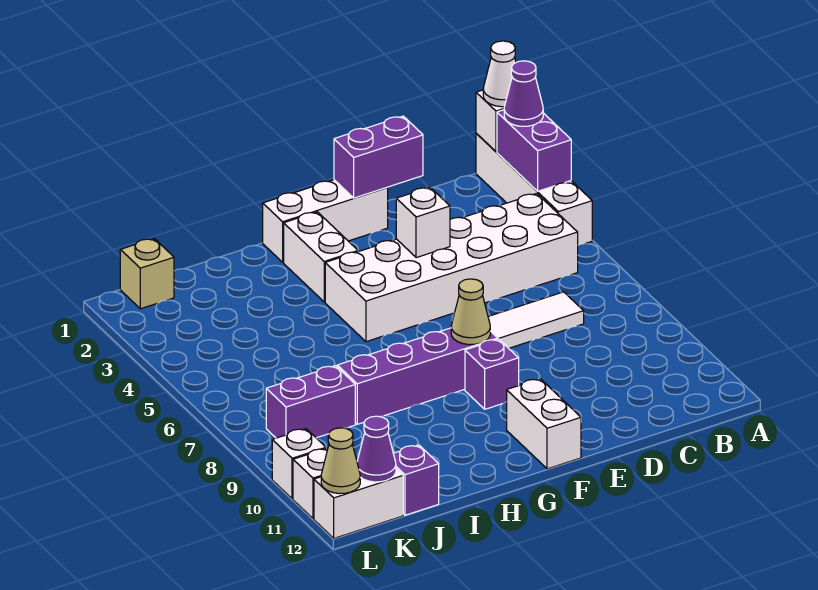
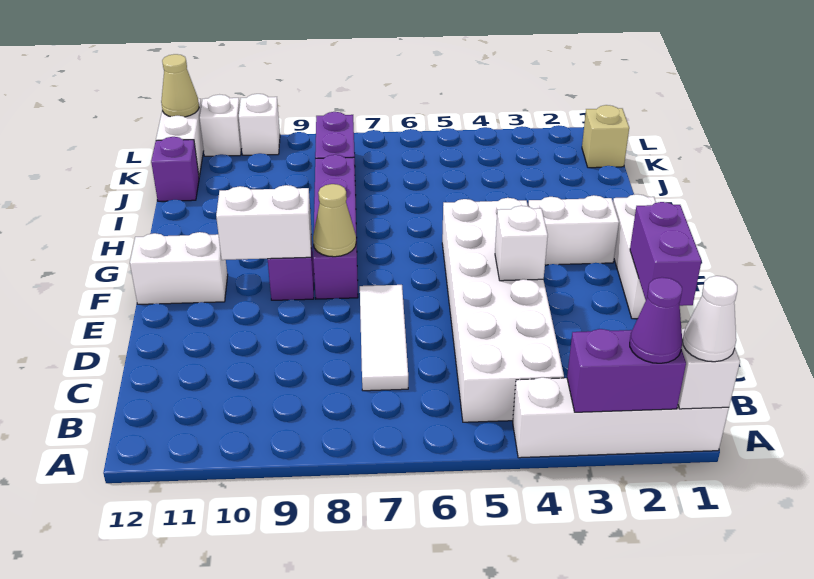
none -> white 1x2 brick [216,185,312,260]
purple 1x1 cone [357,416,396,482] -> none

